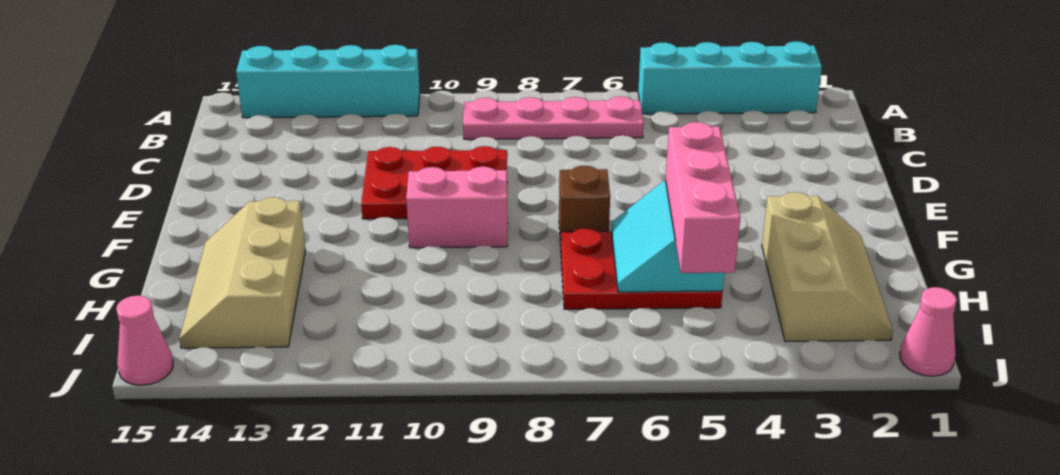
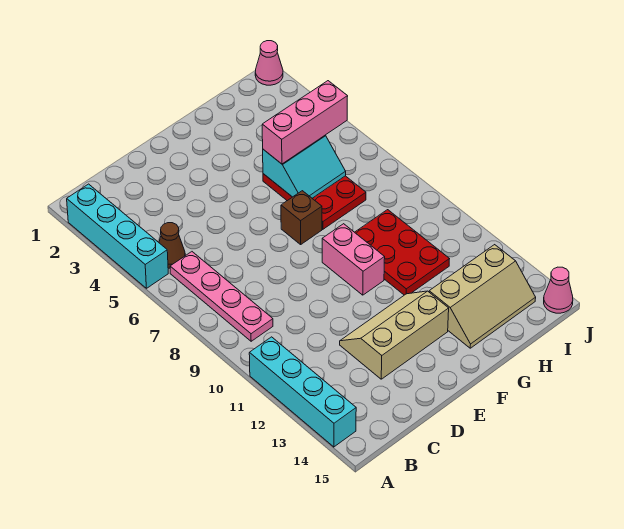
none -> brown 1x1 cone [159,223,185,268]
red 2x3 plate [361,146,507,219] -> red 2x3 plate moved to [355,210,449,295]
tan 2x3 slope [762,192,893,342] -> tan 2x3 slope moved to [340,291,449,379]

